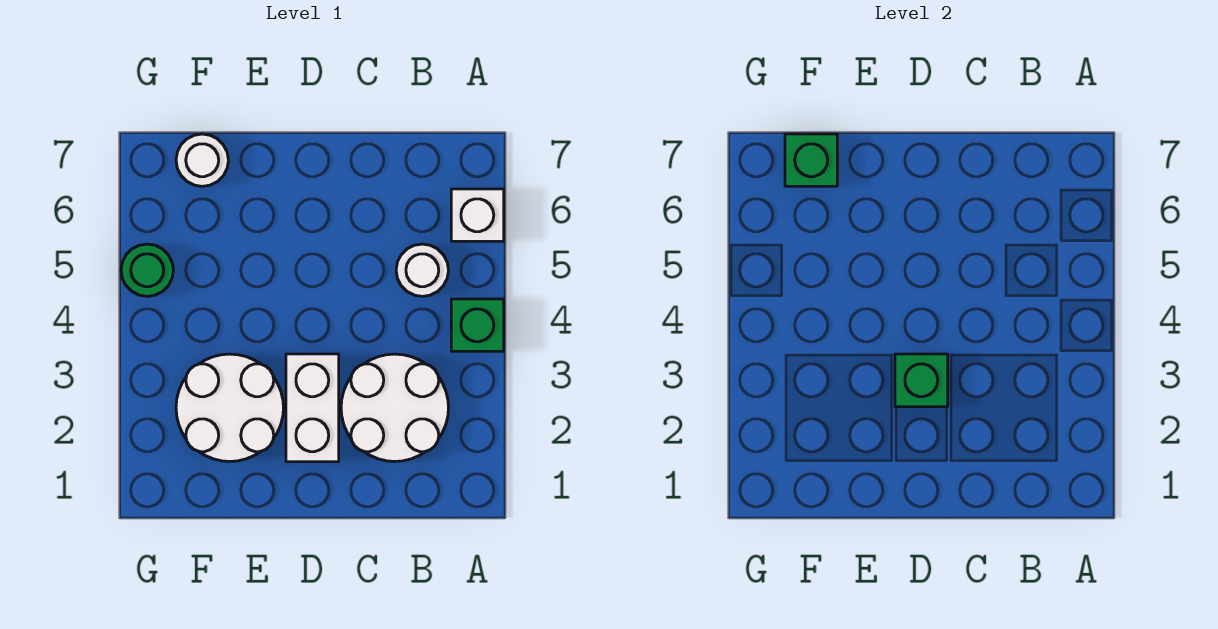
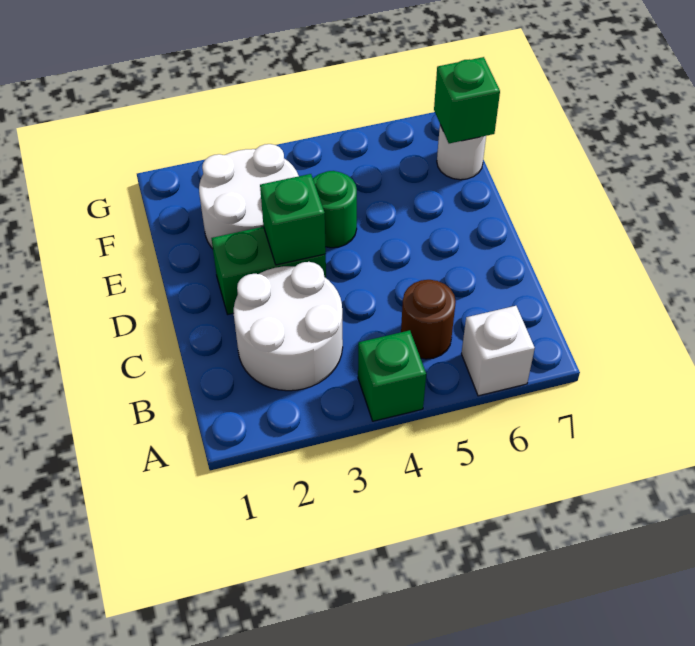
white 1x1 round brick [396,244,448,296] -> brown 1x1 round brick [401,280,456,359]
white 1x2 brick [286,354,339,462] -> green 1x2 brick [211,227,326,314]
green 1x1 round brick [121,244,173,296] -> green 1x1 round brick moved to [313,171,357,248]

